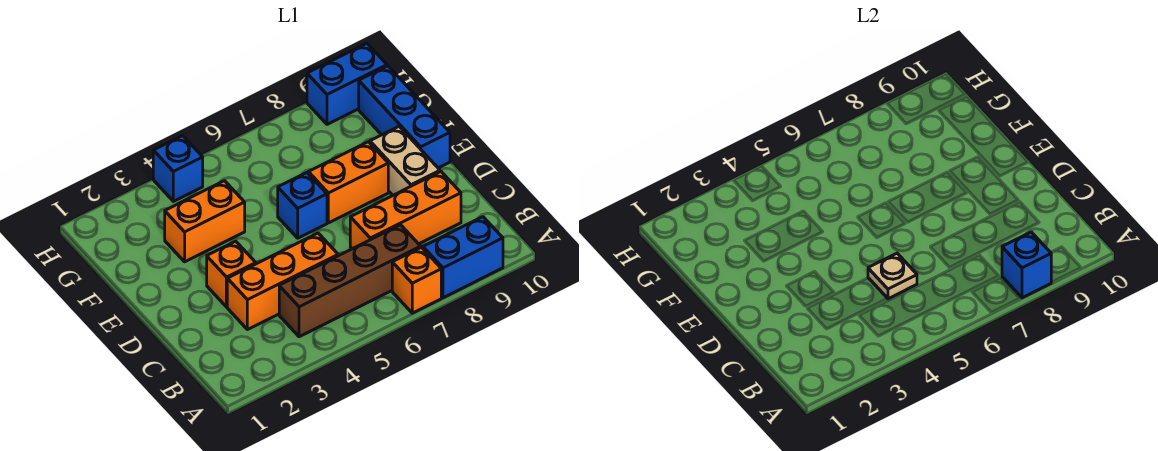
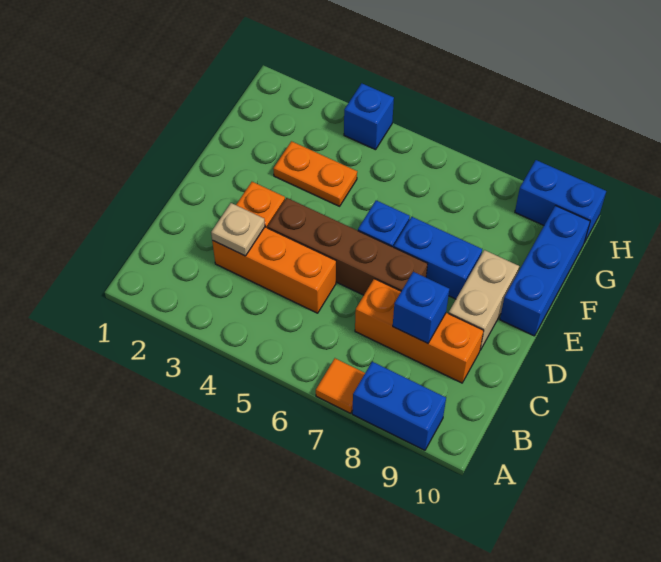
orange 1x1 brick [392,247,441,313] -> orange 1x1 tile [316,358,365,413]
blue 1x1 brick [1002,232,1051,298] -> blue 1x1 brick moved to [393,272,449,343]
brown 1x4 brick [279,225,421,337] -> brown 1x4 brick moved to [268,198,428,295]
tan 1x1 plate [868,253,917,299] -> tan 1x1 plate moved to [211,203,265,256]
orange 1x2 brick [308,142,388,223] -> blue 1x2 brick [394,217,482,299]
orange 1x2 brick [165,181,245,262] -> orange 1x2 plate [273,141,357,206]

